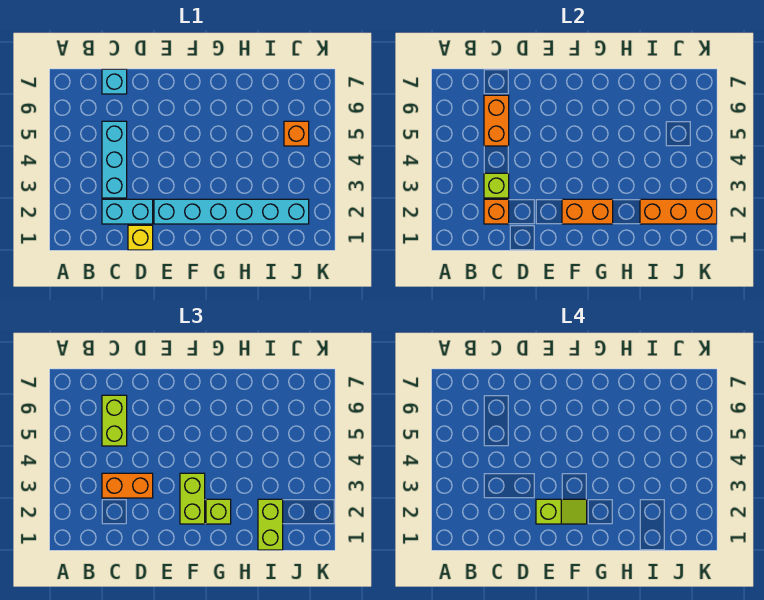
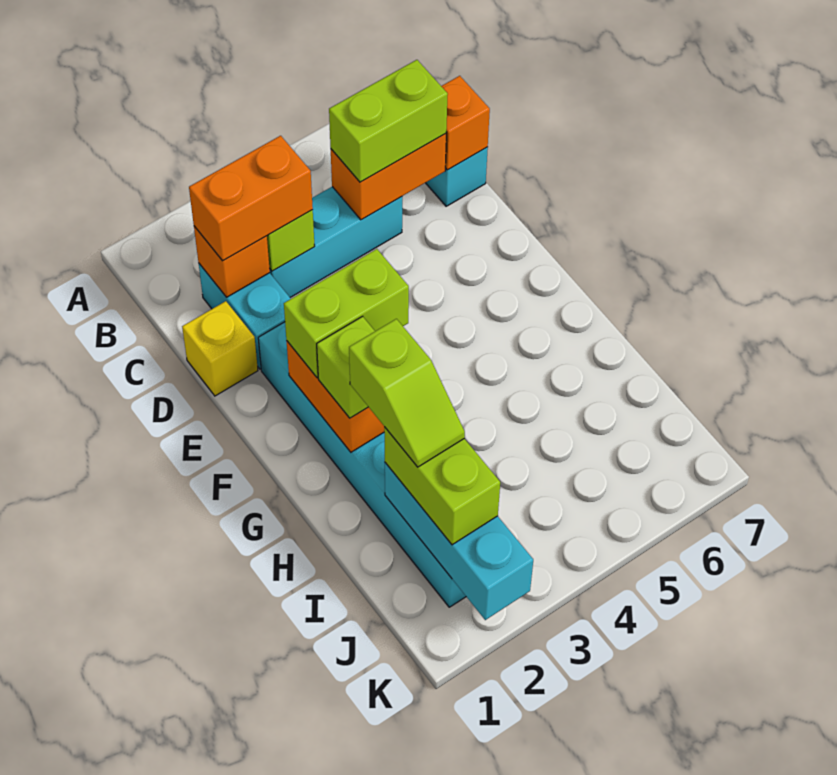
orange 1x2 brick [102,473,153,498] -> orange 1x2 brick turned to [189,136,313,261]
lime 1x2 slope [536,499,587,524] -> lime 1x2 slope moved to [349,319,465,467]
lime 1x2 brick [258,499,283,550] -> lime 1x2 brick turned to [384,427,500,545]
orange 1x3 brick [640,199,717,224] -> cyan 1x3 brick [385,463,533,620]
orange 1x1 brick [284,121,309,146] -> orange 1x1 brick moved to [441,76,490,170]

